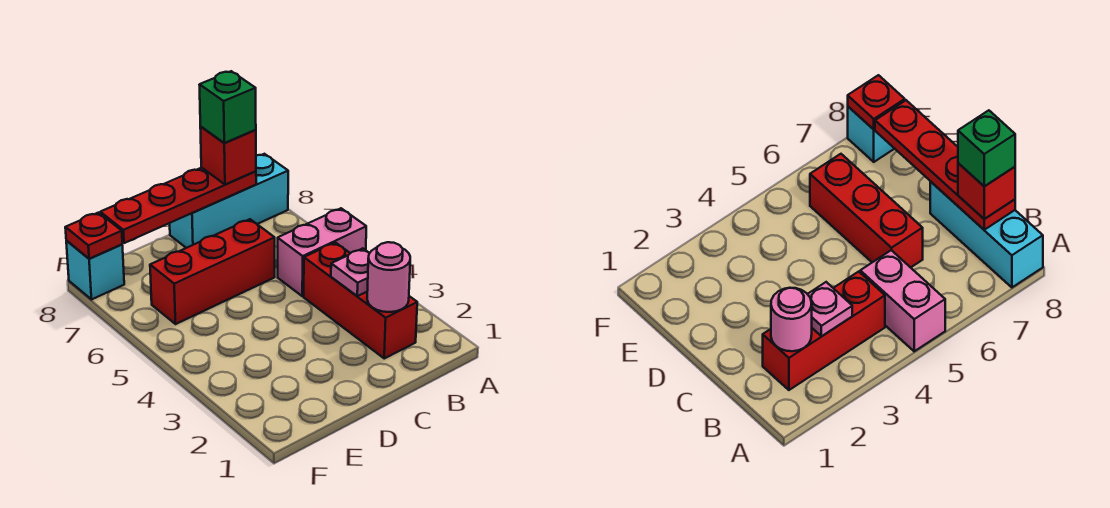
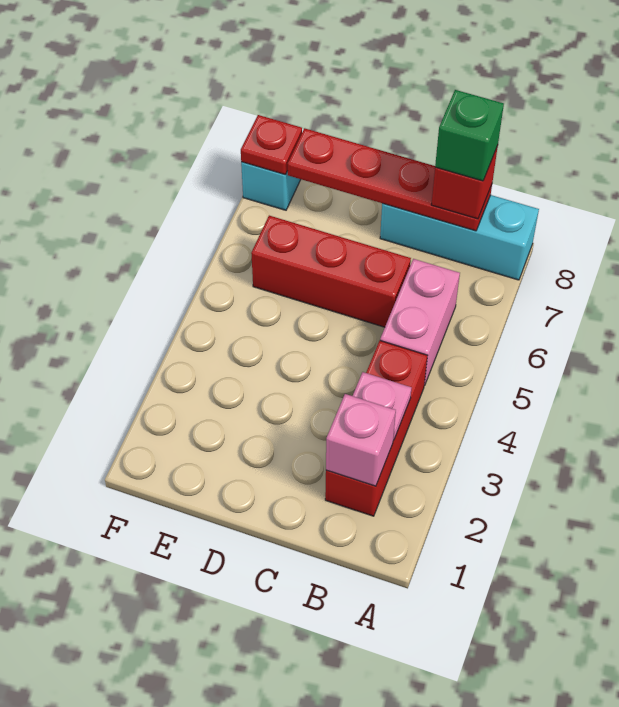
pink 1x2 brick [278,208,366,296] -> pink 1x2 brick turned to [380,259,460,386]
pink 1x1 round brick [367,242,410,312] -> pink 1x1 brick [326,394,396,486]

